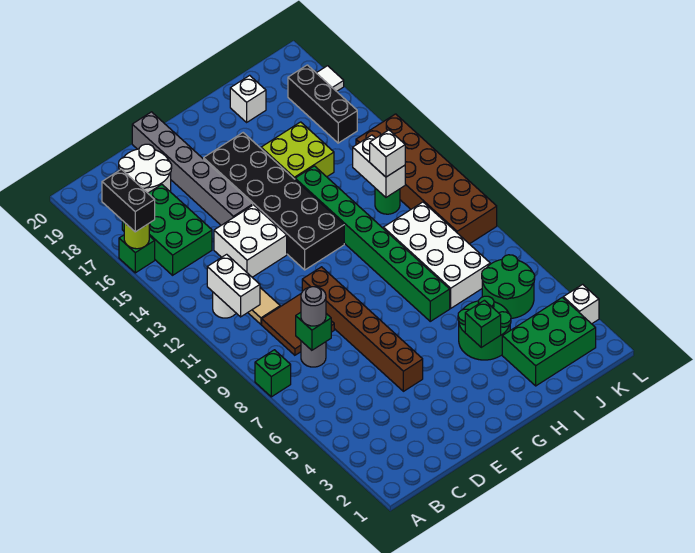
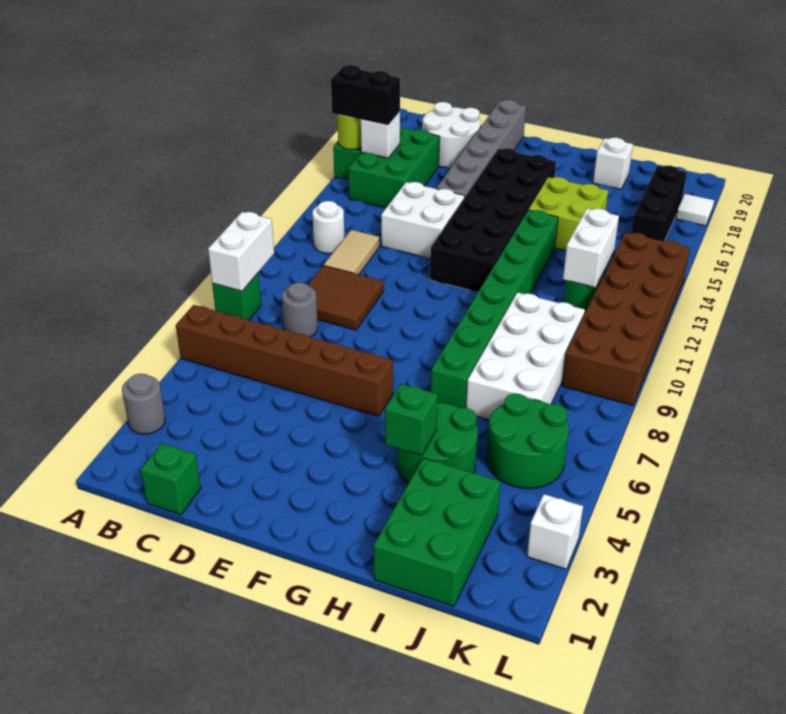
black 1x2 brick [102,169,155,232] -> black 1x2 brick turned to [331,65,400,125]
white 1x2 brick [207,254,260,317] -> white 1x2 brick moved to [208,212,274,291]
green 1x1 brick [296,312,331,350] -> green 1x1 brick moved to [141,443,201,515]
grey 1x1 round brick [301,287,326,326] -> grey 1x1 round brick moved to [122,374,165,434]
brown 1x6 brick [302,267,423,391] -> brown 1x6 brick turned to [176,305,393,416]
green 2x3 brick [502,297,596,386] -> green 2x3 brick turned to [373,458,501,606]
white 1x1 brick [370,130,405,177] -> white 1x1 brick moved to [361,112,400,158]

